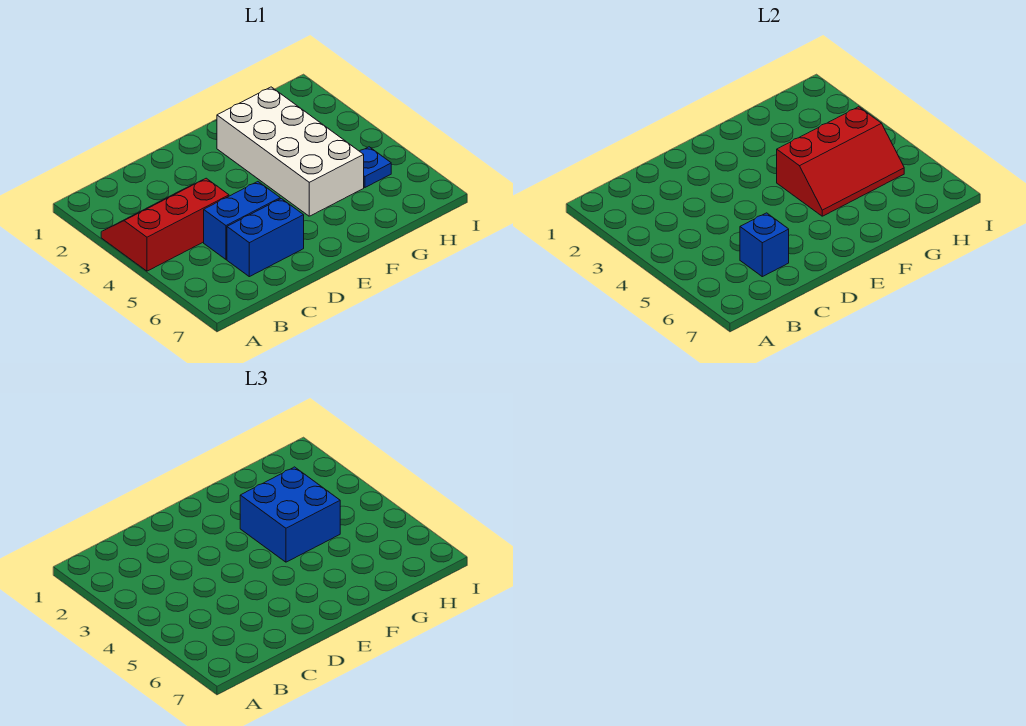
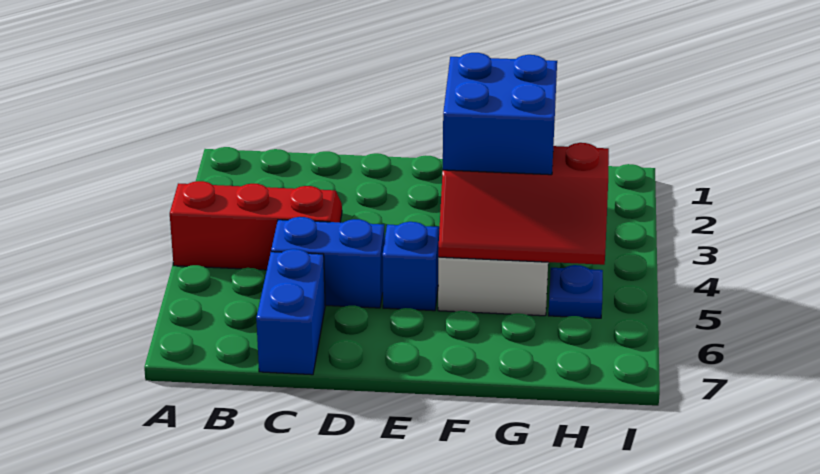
blue 1x2 brick [227,199,304,277] -> blue 1x2 brick turned to [256,249,325,375]
blue 1x1 brick [740,213,789,277] -> blue 1x1 brick moved to [382,222,439,311]

